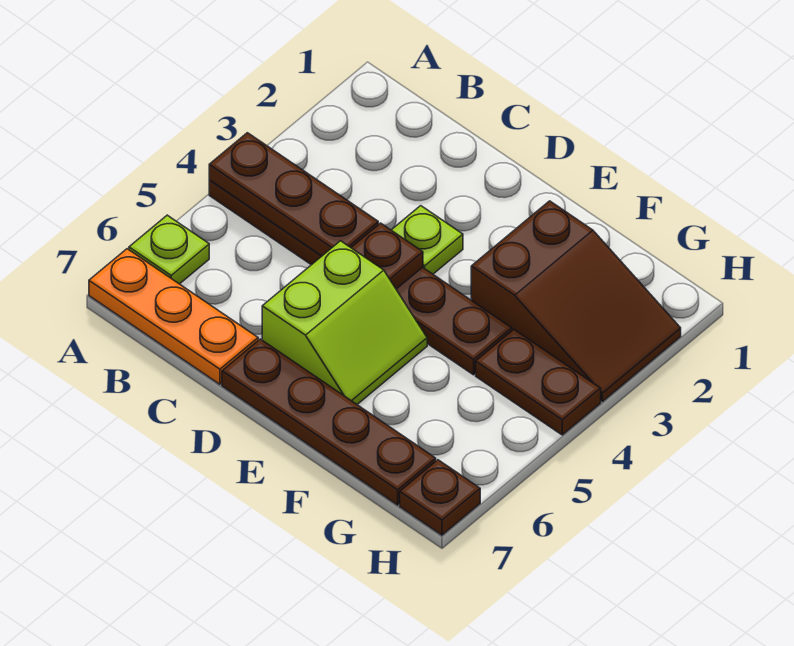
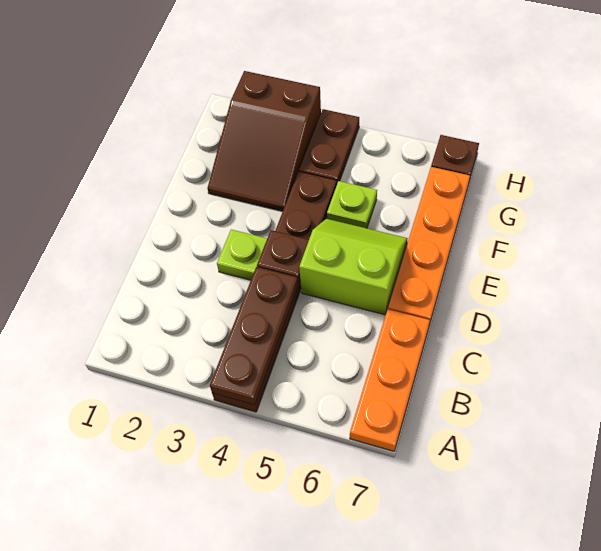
lime 1x1 plate [129,215,209,284] -> lime 1x1 plate moved to [327,181,377,228]
brown 1x4 plate [222,339,436,505] -> orange 1x4 plate [388,167,470,324]
brown 2x3 slope [471,201,681,402] -> brown 2x3 slope turned to [208,71,321,211]

